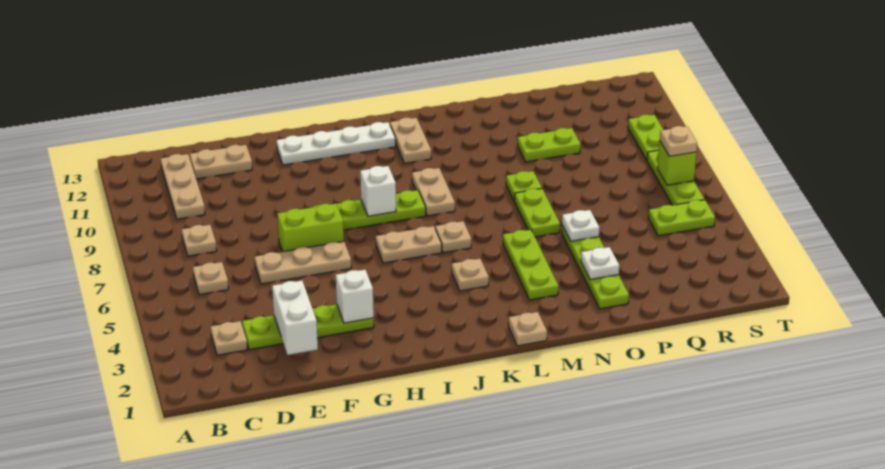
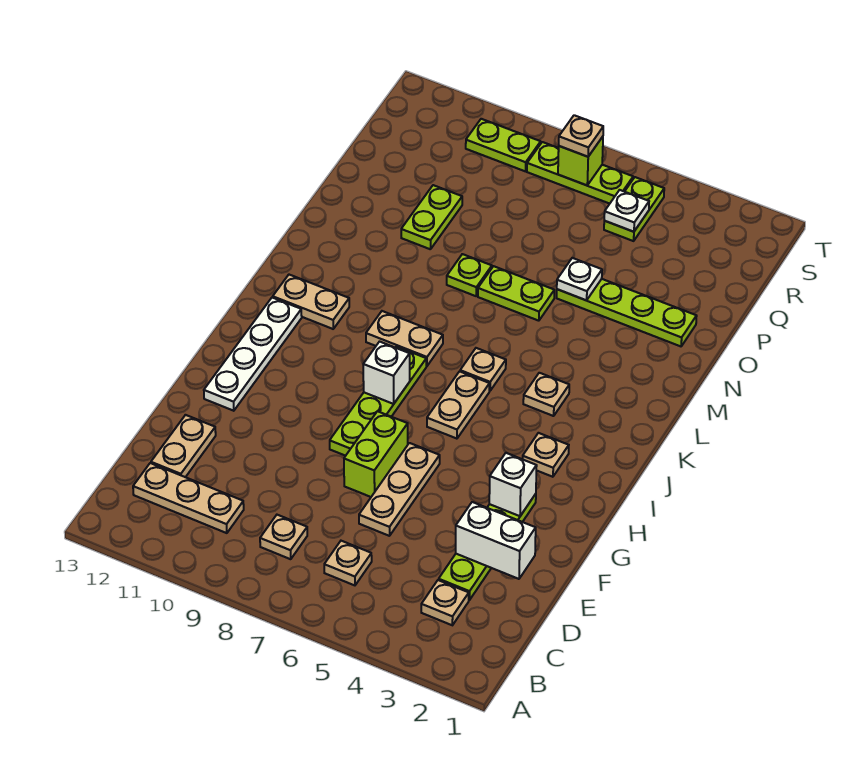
tan 1x1 plate [508,312,547,346] -> tan 1x1 plate moved to [523,433,569,477]
lime 1x3 plate [503,230,559,300] -> none
white 1x1 plate [581,247,619,280] -> white 1x1 plate moved to [604,190,649,232]

